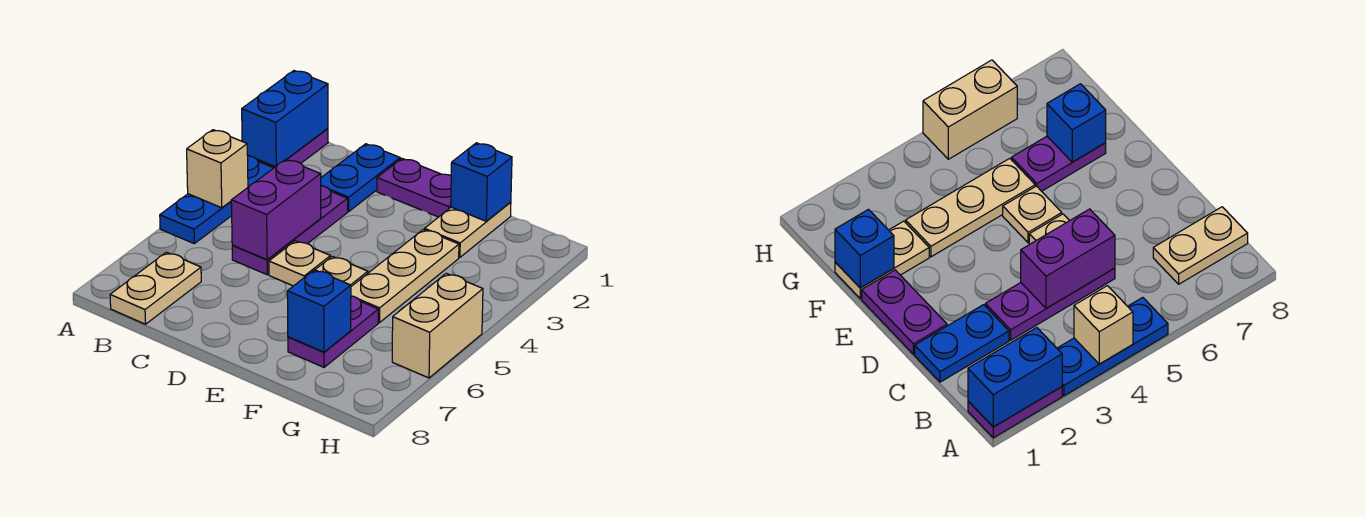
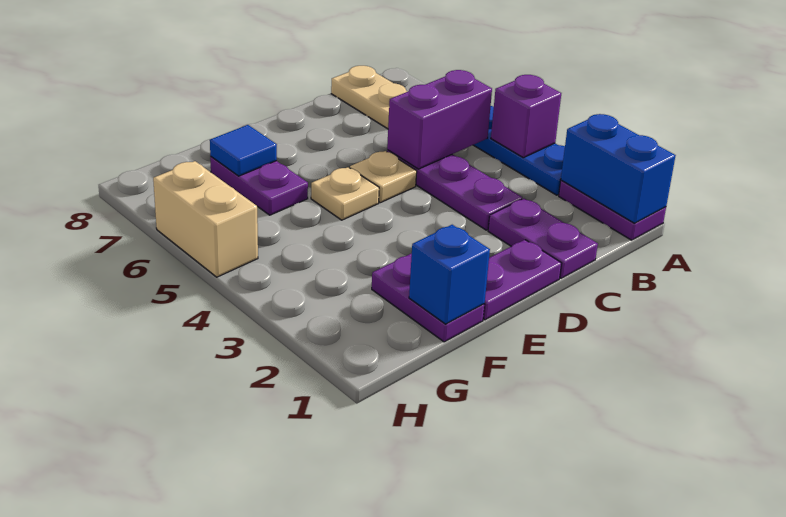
tan 1x1 brick [187,130,248,208] -> purple 1x1 brick [491,75,561,158]
blue 1x2 plate [321,144,400,211] -> purple 1x2 plate [488,198,598,278]
purple 1x2 brick [231,159,321,260] -> purple 1x2 brick turned to [387,70,492,169]
tan 1x2 plate [425,202,511,257] -> purple 1x2 plate [372,254,485,342]
tan 1x3 plate [351,229,459,323] -> none
blue 1x1 brick [287,270,351,352] -> blue 1x1 tile [210,125,277,176]

